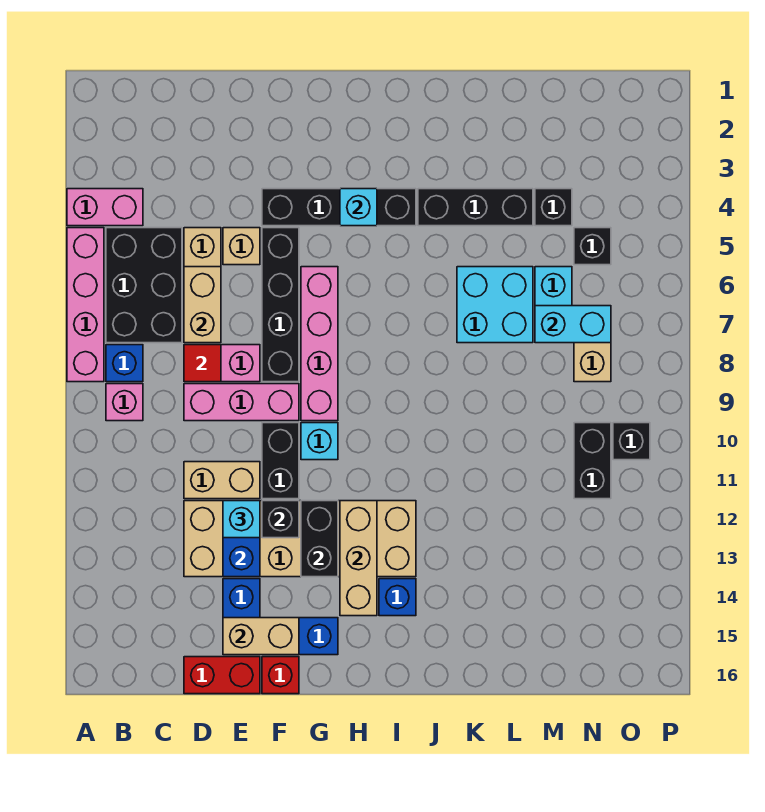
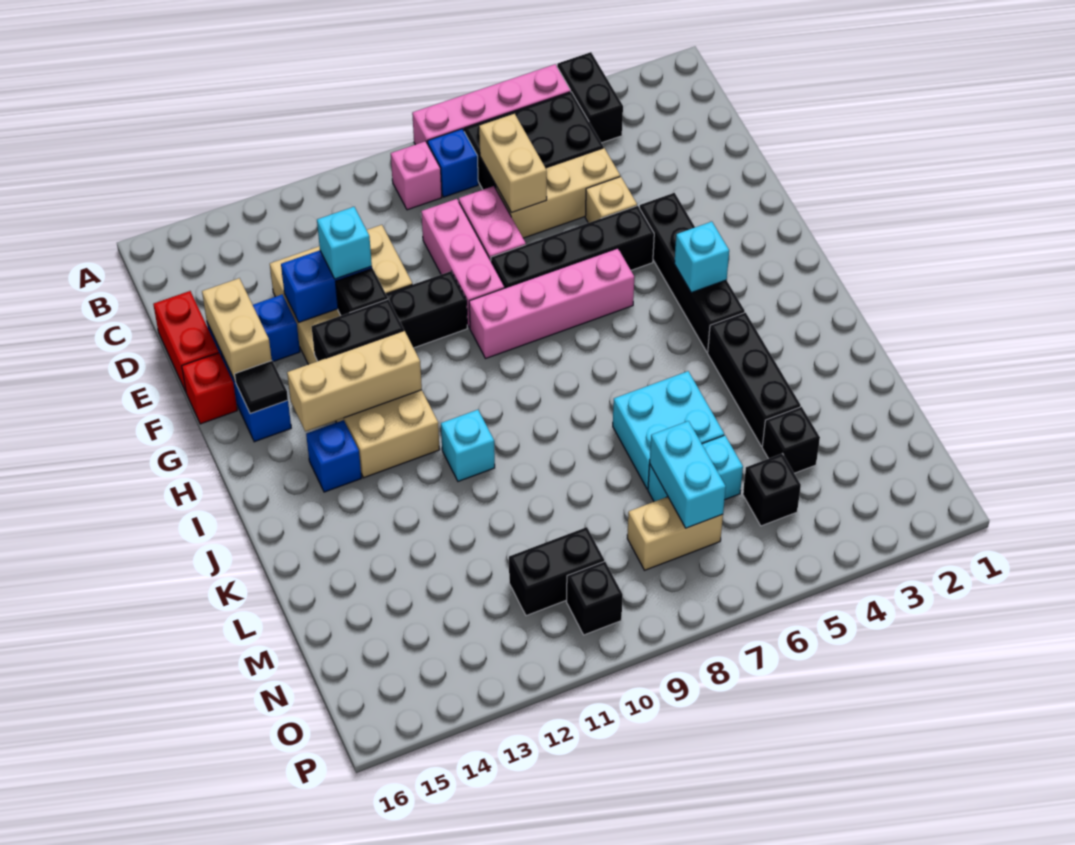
pink 1x2 brick [67,189,143,226] -> black 1x2 brick [557,52,623,143]
tan 1x2 brick [184,267,221,343] -> tan 1x2 brick turned to [479,114,547,213]
red 1x1 tile [184,345,221,382] -> none
cyan 1x1 brick [301,423,338,460] -> cyan 1x1 brick moved to [441,410,495,481]
none -> black 1x1 tile [235,361,288,414]

